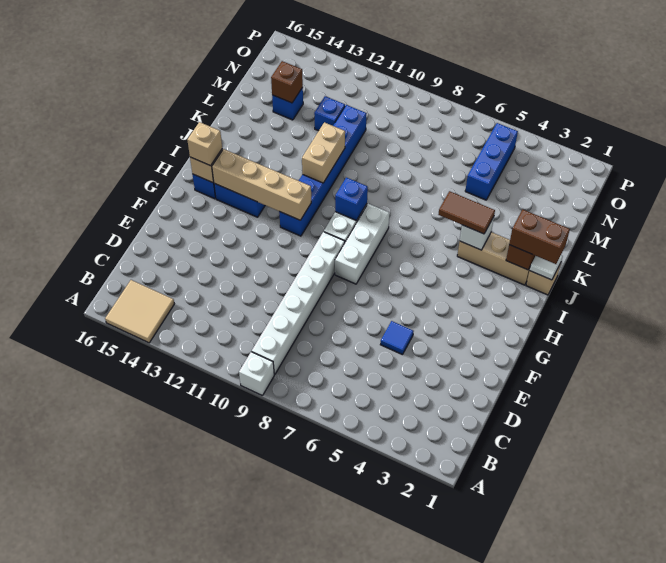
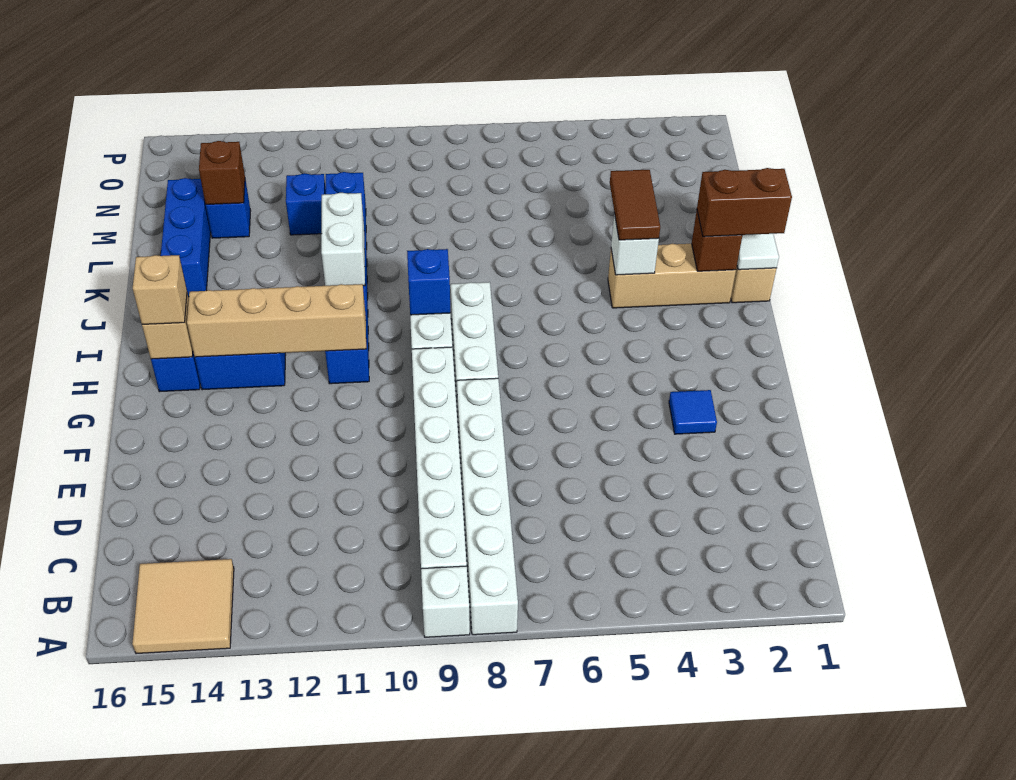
none -> white 1x6 brick [457,378,518,635]
blue 1x1 tile [380,321,414,355] -> blue 1x1 tile moved to [669,390,717,434]
brown 1x2 tile [438,191,495,234] -> brown 1x2 tile turned to [610,170,660,240]
tan 1x2 brick [302,122,345,183] -> white 1x2 brick [321,193,365,286]
blue 1x3 brick [465,123,518,200] -> blue 1x3 brick moved to [161,178,211,297]

